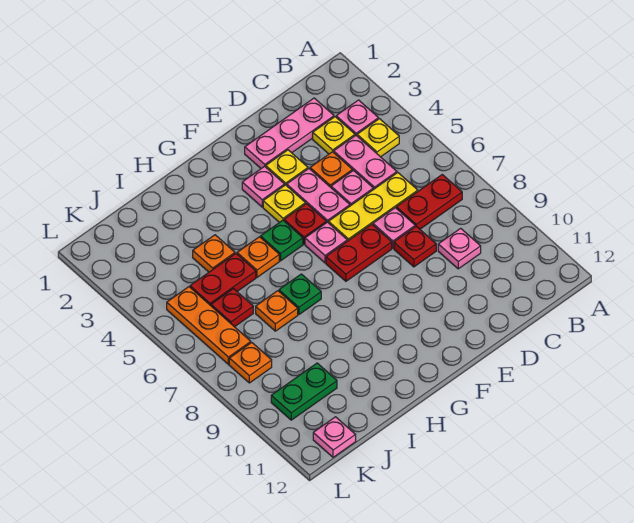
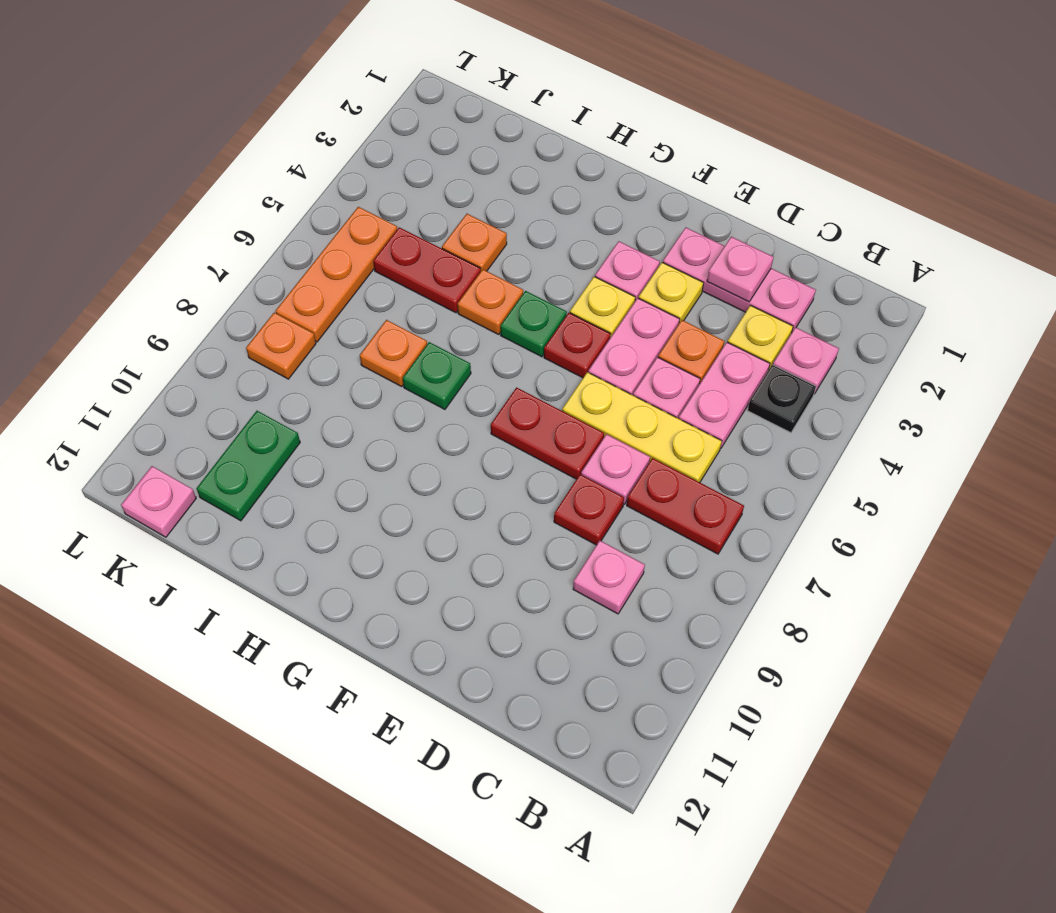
yellow 1x1 plate [357,119,399,157] -> black 1x1 plate [747,365,816,433]
pink 1x1 plate [305,222,347,263] -> pink 1x1 plate moved to [707,237,773,302]
red 1x1 plate [211,289,253,327] -> none
green 1x2 plate [271,363,337,420] -> green 1x2 plate turned to [197,411,300,521]

